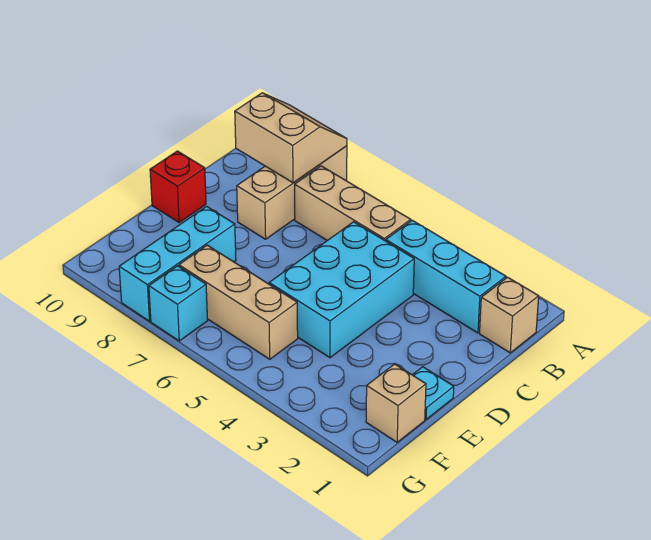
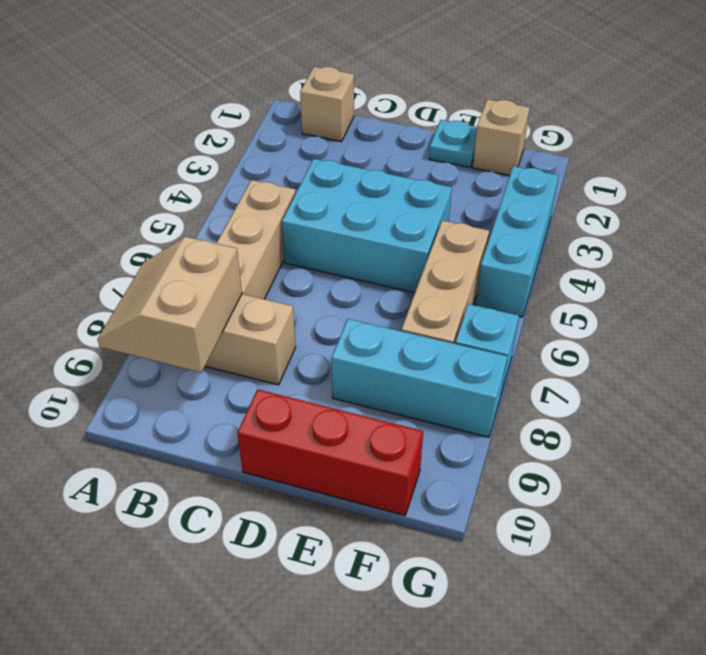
cyan 1x3 brick [386,220,506,333] -> cyan 1x3 brick moved to [476,166,559,317]
red 1x1 brick [150,151,206,223] -> red 1x3 brick [237,389,423,515]

